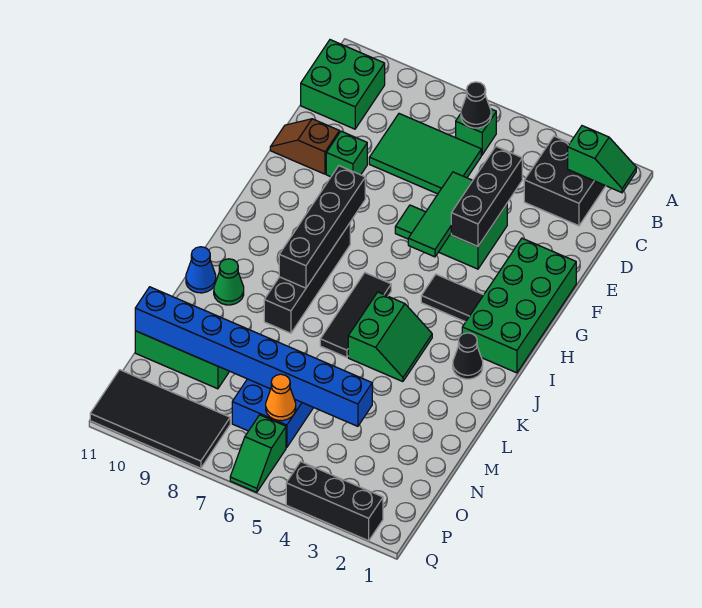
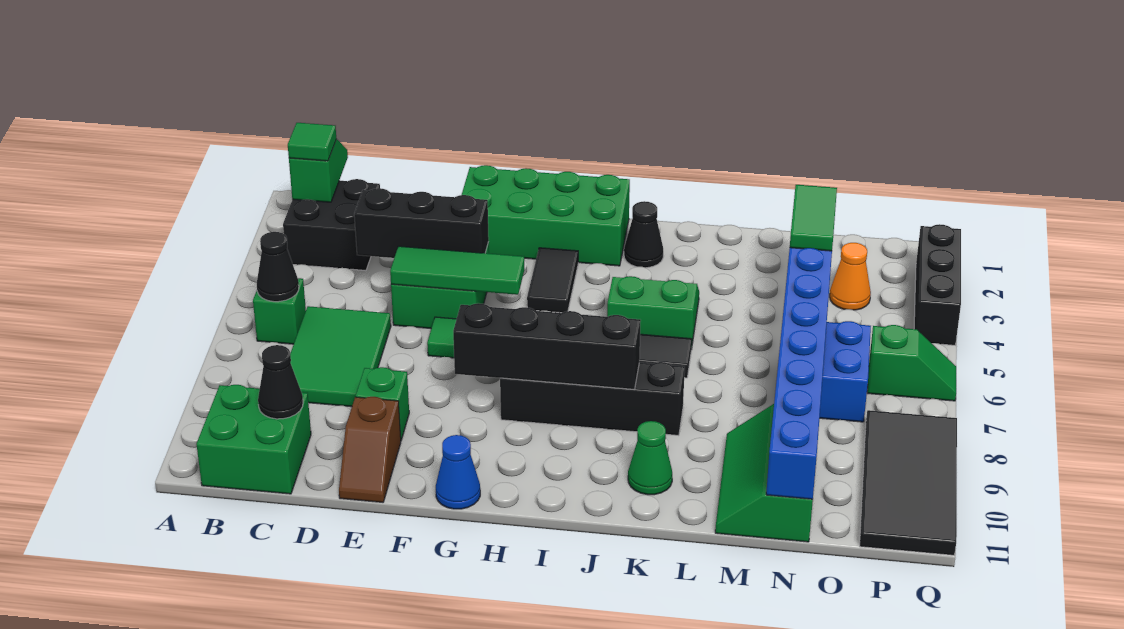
none -> green 1x1 tile [288,123,336,161]
none -> black 1x1 cone [258,345,303,419]
blue 1x1 cone [186,247,216,293] -> blue 1x1 cone moved to [436,435,480,509]
none -> green 1x2 tile [790,185,837,251]
orange 1x1 cone [266,374,296,421] -> orange 1x1 cone moved to [830,243,871,310]

